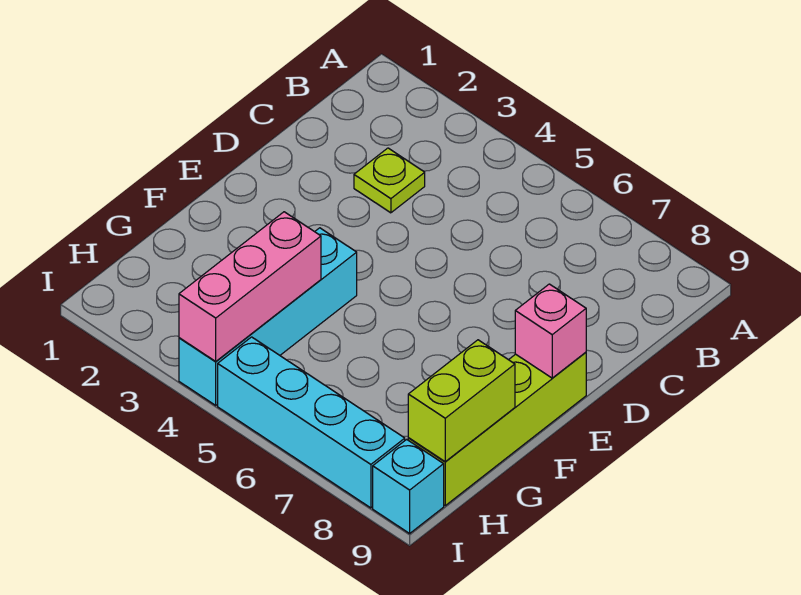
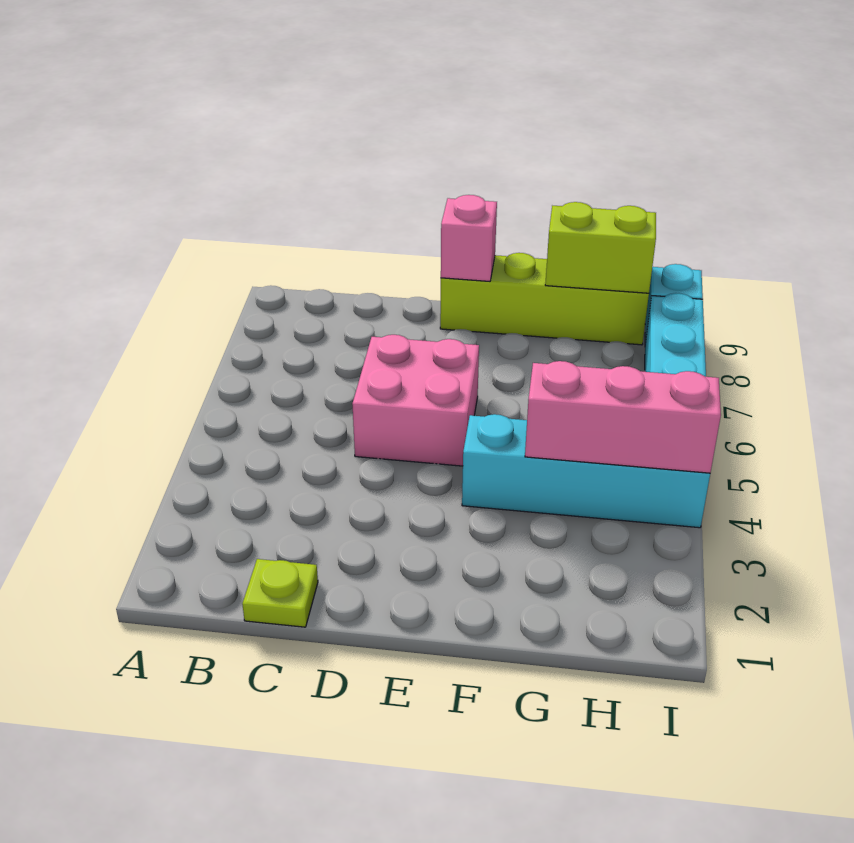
lime 1x1 plate [354,148,425,213] -> lime 1x1 plate moved to [242,559,318,627]
none -> pink 2x2 brick [352,335,479,466]

